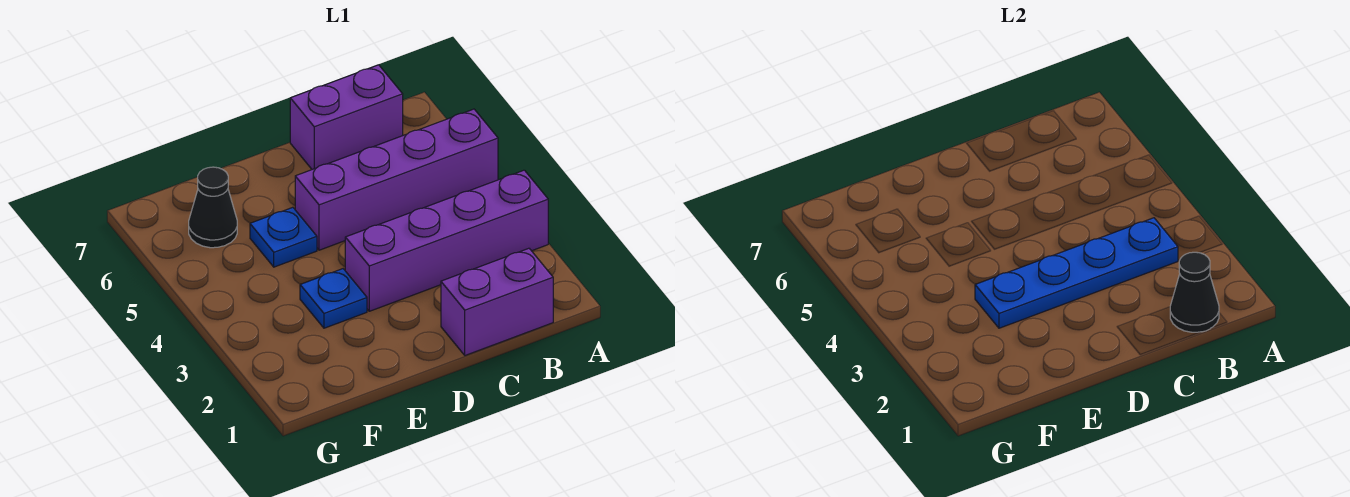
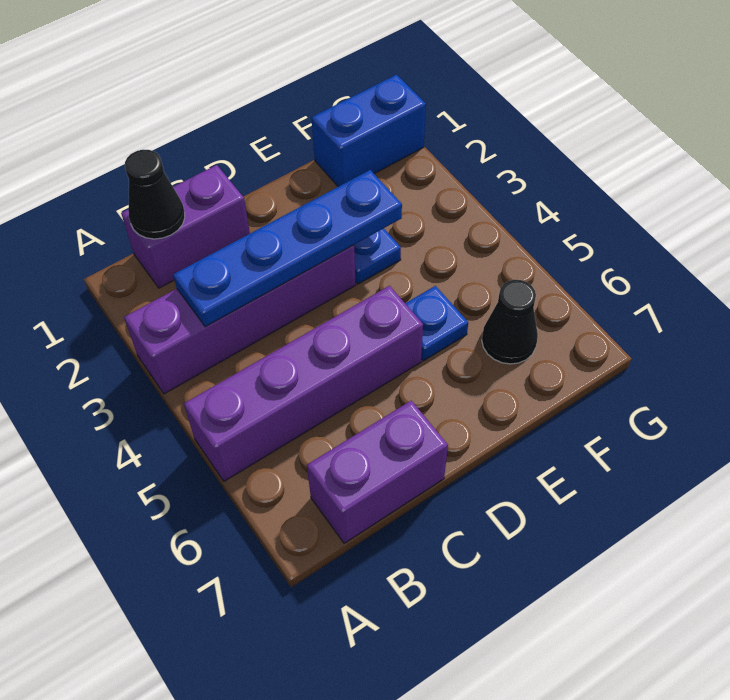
none -> blue 1x2 brick [312,75,426,187]

